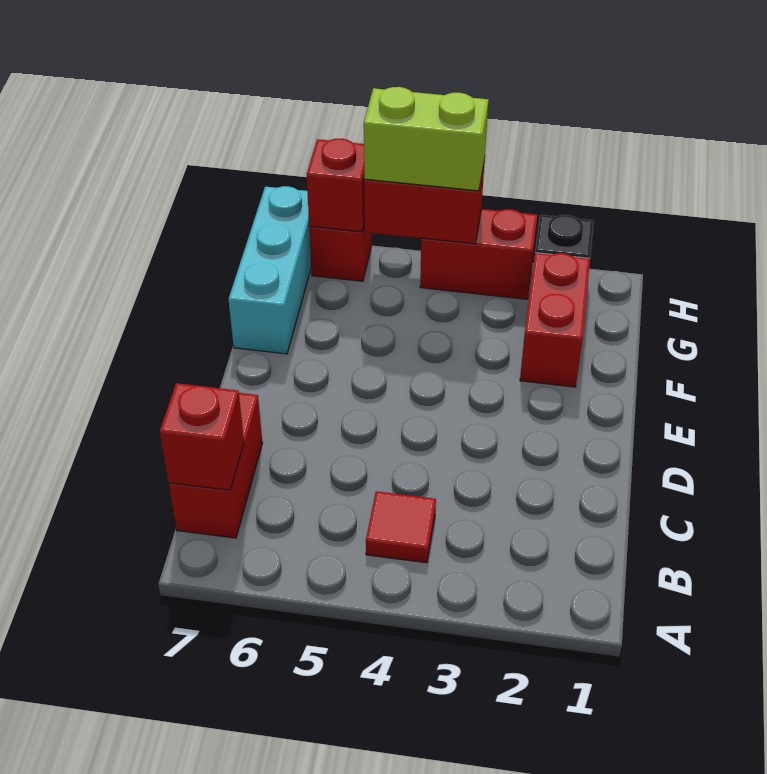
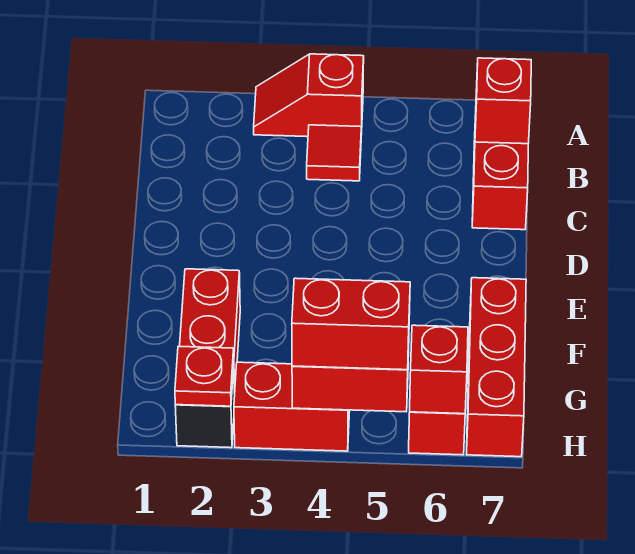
none -> red 1x2 slope [254,54,364,137]
cyan 1x3 brick [228,186,311,354] -> red 1x3 brick [466,278,526,457]
none -> red 1x1 plate [175,346,234,406]
lime 1x2 brick [364,87,488,191] -> red 1x2 brick [292,278,410,370]

